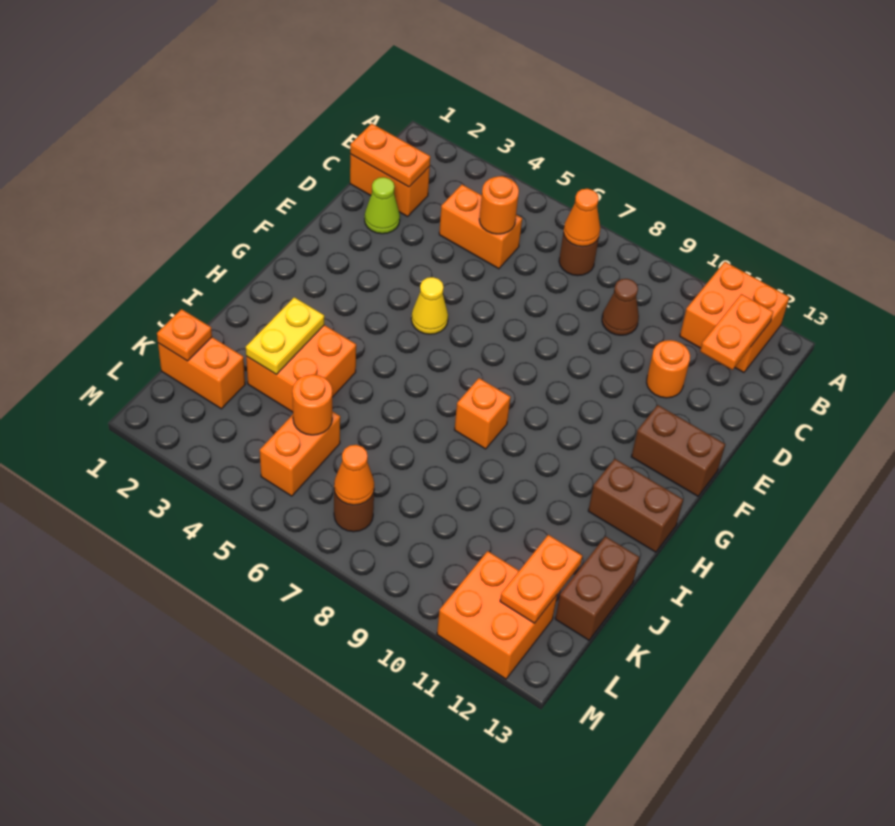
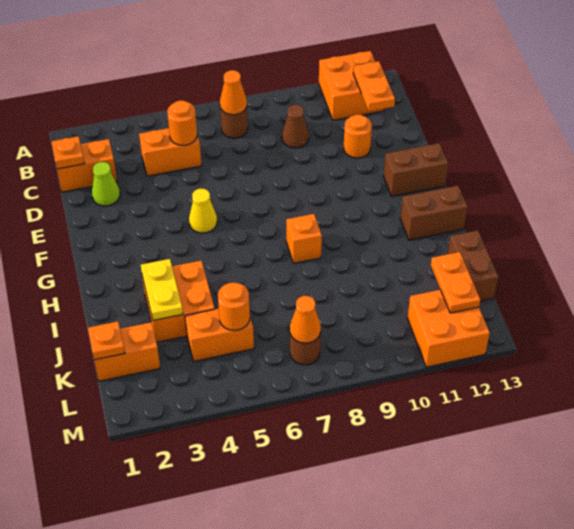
orange 1x2 plate [350,123,430,187] -> orange 1x1 plate [51,136,84,169]
orange 1x2 brick [260,411,340,496] -> orange 1x2 brick turned to [185,309,254,361]

